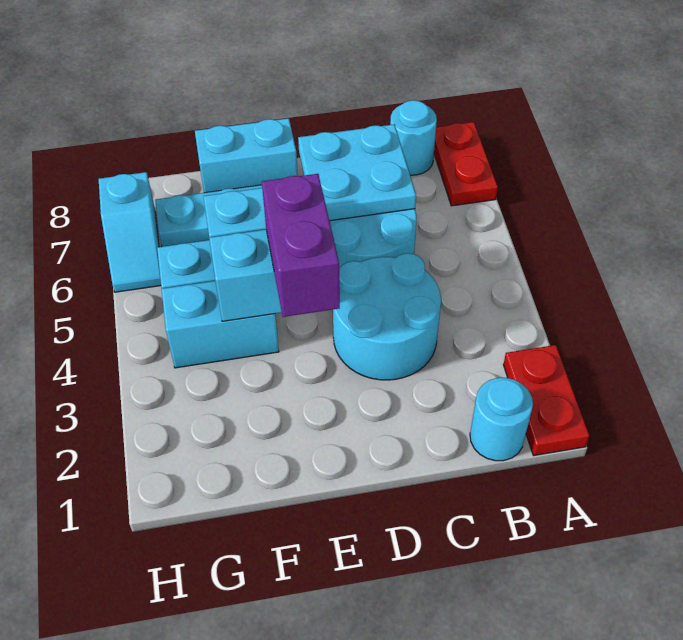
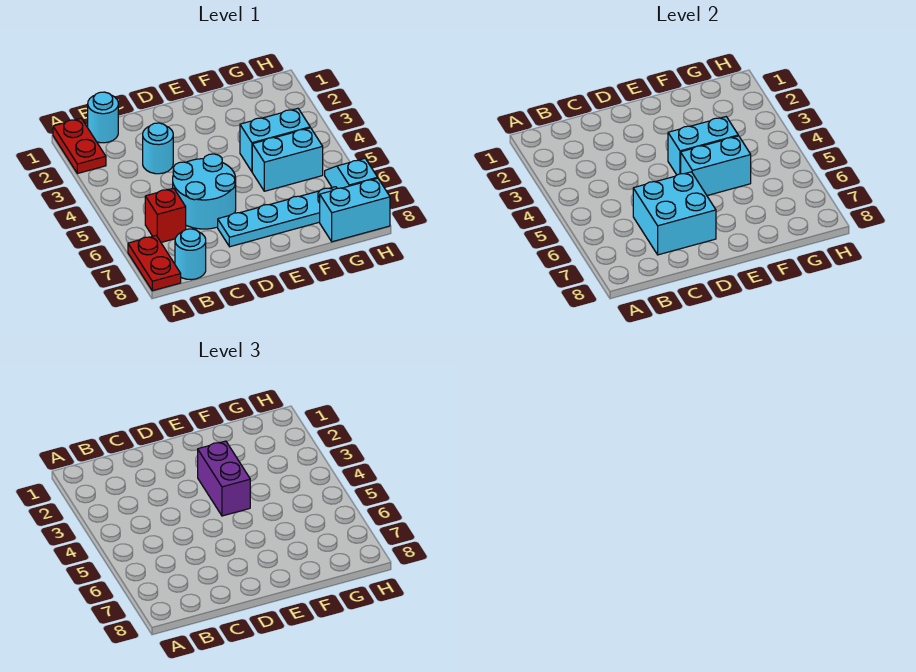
none -> red 1x1 brick [145,188,186,242]
cyan 2x2 round brick [333,253,441,380] -> cyan 1x1 round brick [143,123,173,174]
cyan 2x2 plate [298,124,416,221] -> cyan 2x2 brick [633,172,716,255]
cyan 1x2 brick [195,118,298,193] -> cyan 1x2 brick moved to [320,178,390,242]

